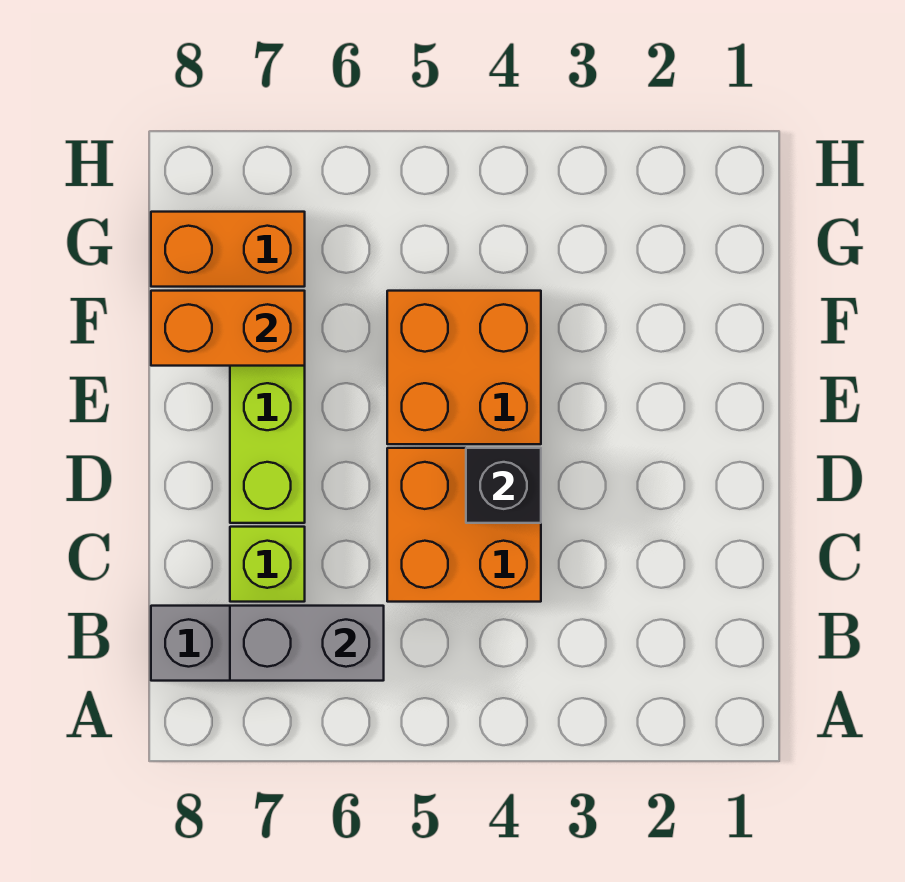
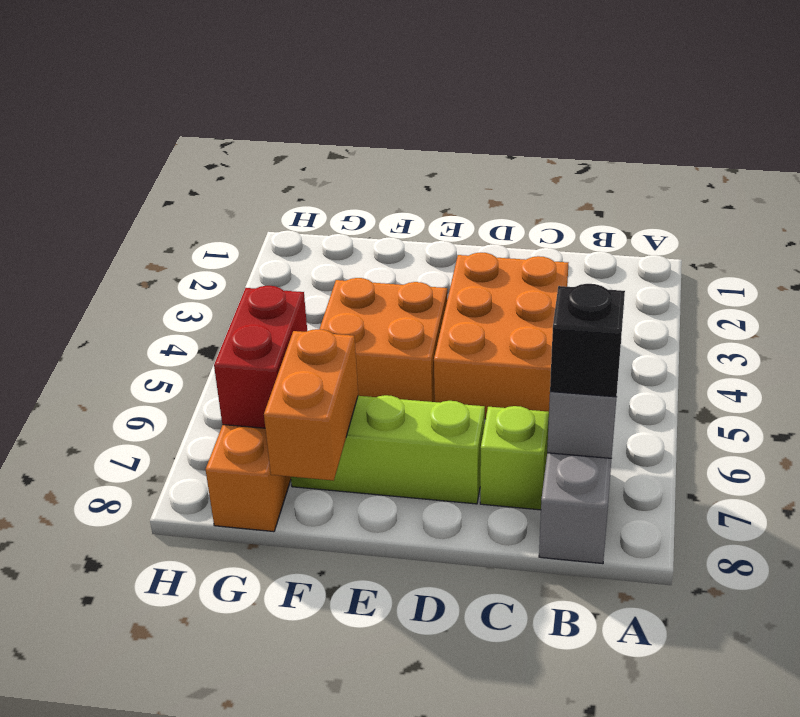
orange 2x2 brick [387,448,541,602] -> orange 2x3 brick [434,253,568,419]
black 1x1 brick [466,448,541,523] -> black 1x1 brick moved to [550,284,625,397]
none -> red 1x2 brick [214,286,307,428]

